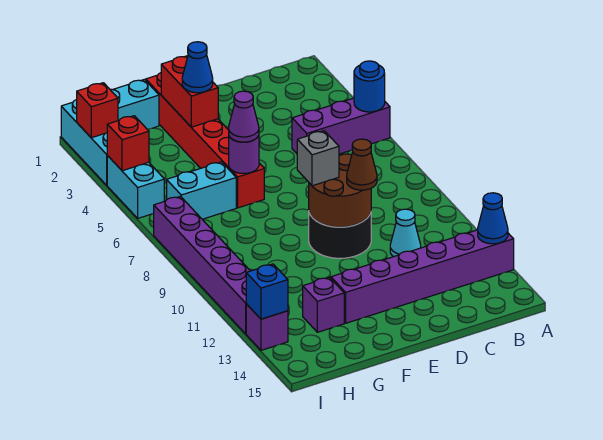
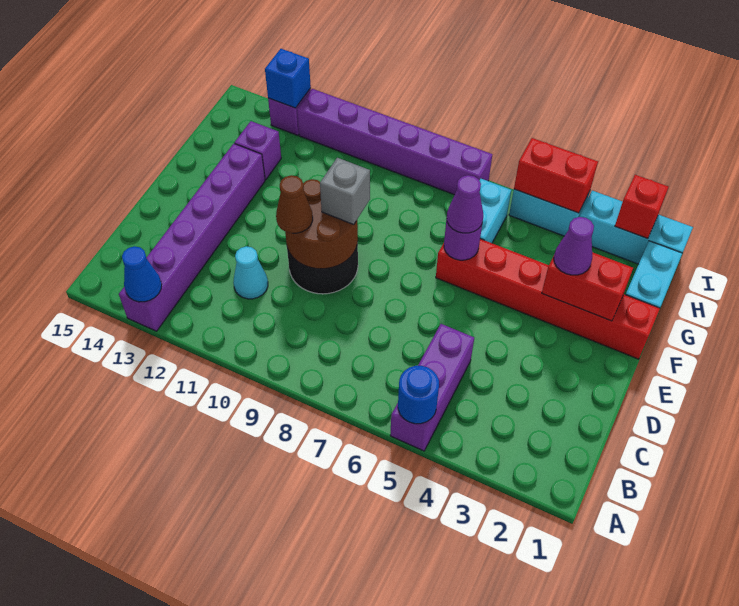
blue 1x1 cone [182,42,213,93] -> purple 1x1 cone [554,217,594,275]
red 1x1 brick [107,116,149,171] -> red 1x2 brick [514,138,598,213]

